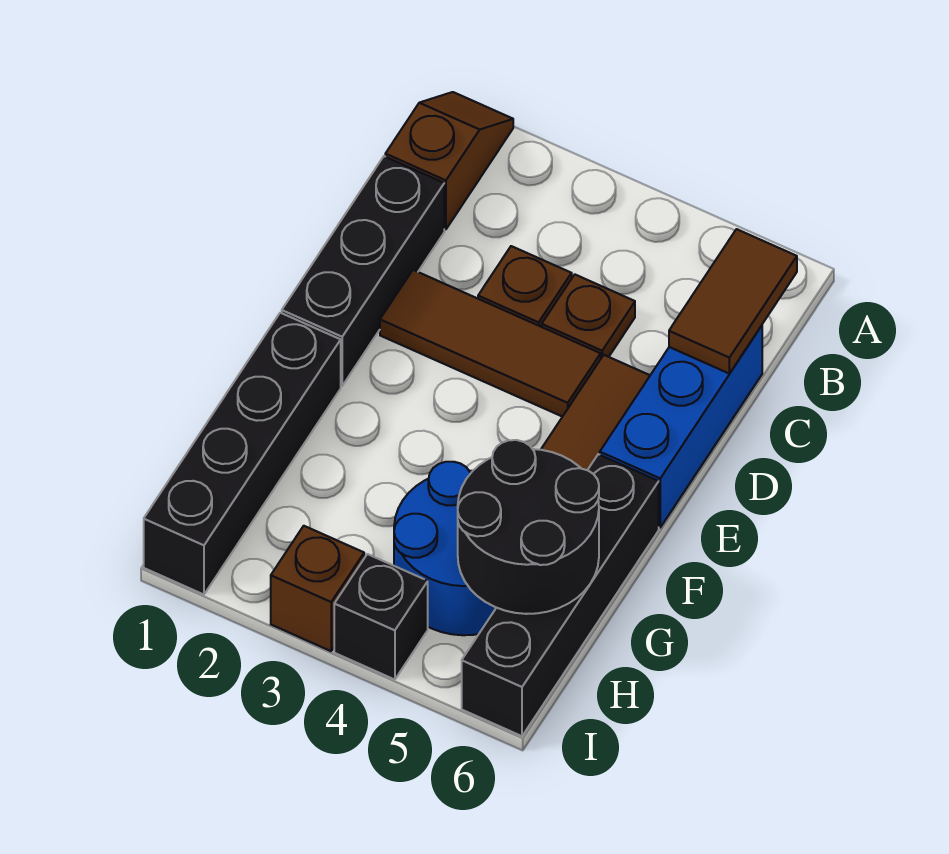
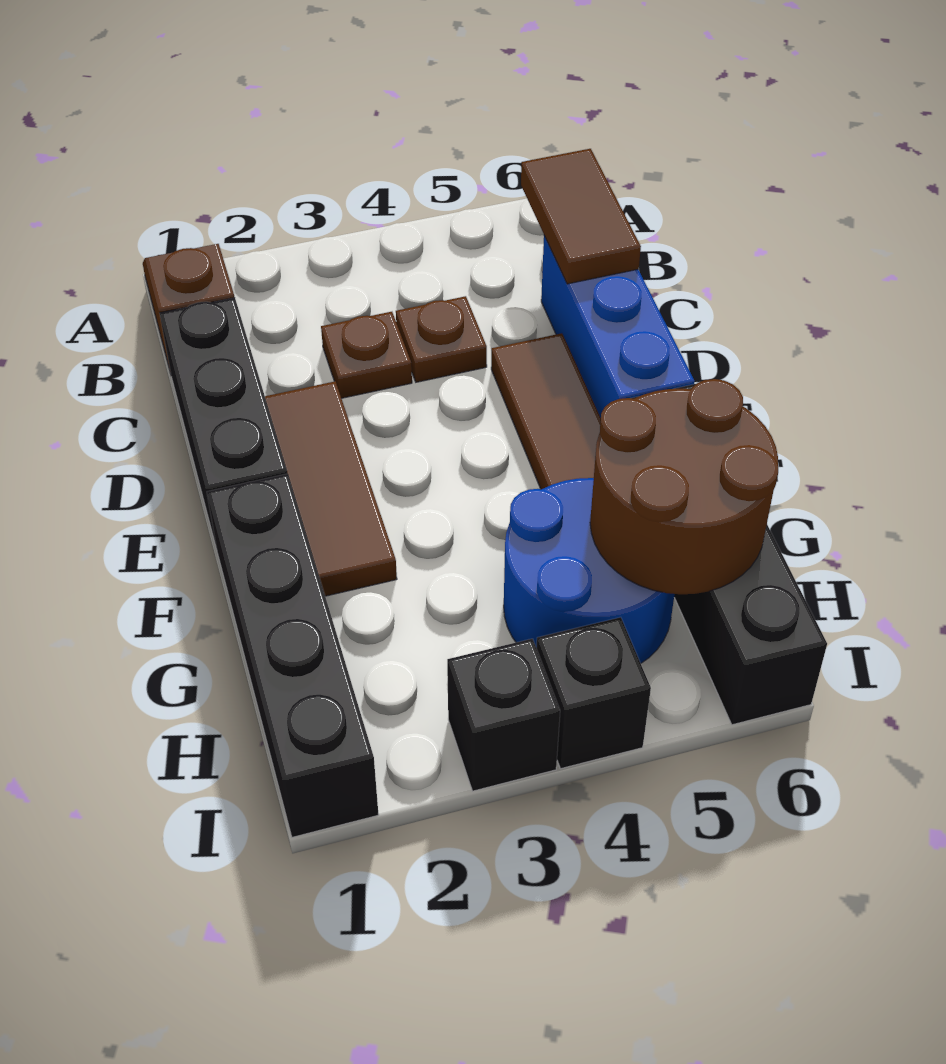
brown 1x3 tile [380,270,601,417] -> brown 1x3 tile turned to [265,381,397,596]
black 2x2 round brick [458,440,599,614] -> brown 2x2 round brick [590,379,778,594]
brown 1x1 brick [271,526,364,651] -> black 1x1 brick [447,639,560,791]

